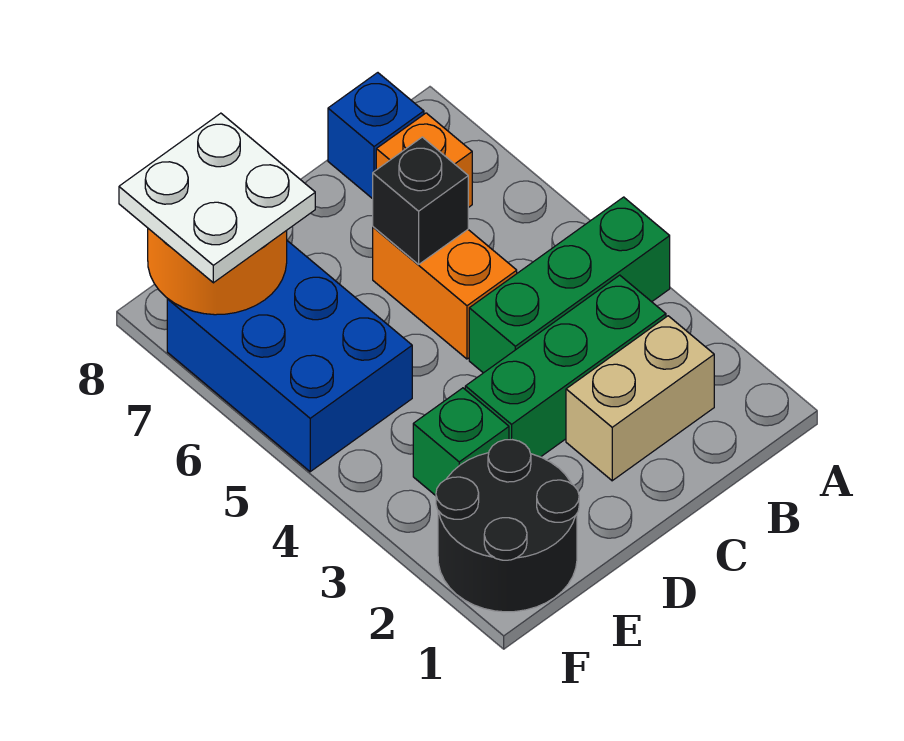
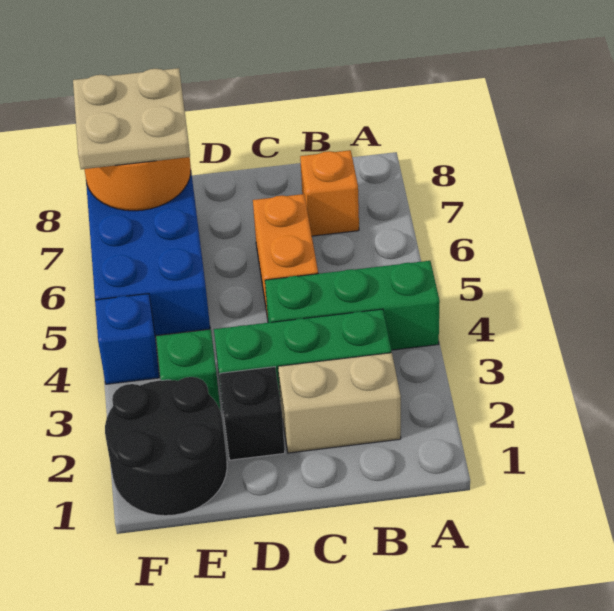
blue 1x1 brick [328,73,424,199] -> blue 1x1 brick moved to [95,294,159,384]
black 1x1 brick [373,137,468,264] -> black 1x1 brick moved to [219,367,285,460]
white 2x2 plate [119,113,315,283] -> tan 2x2 plate [73,68,190,169]

